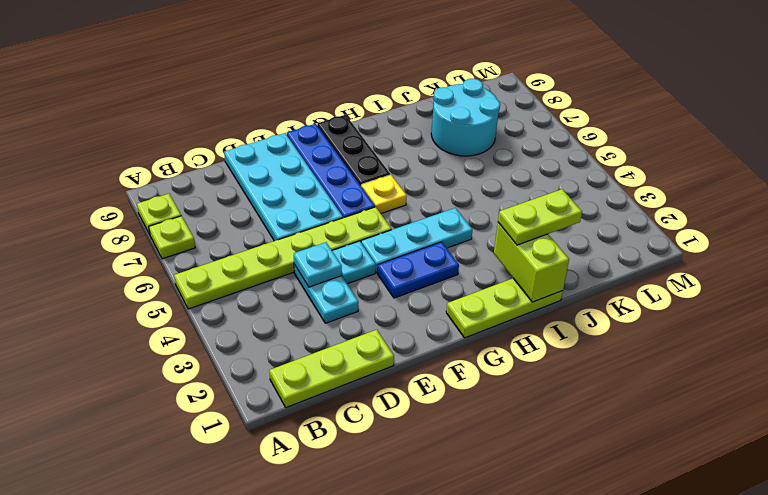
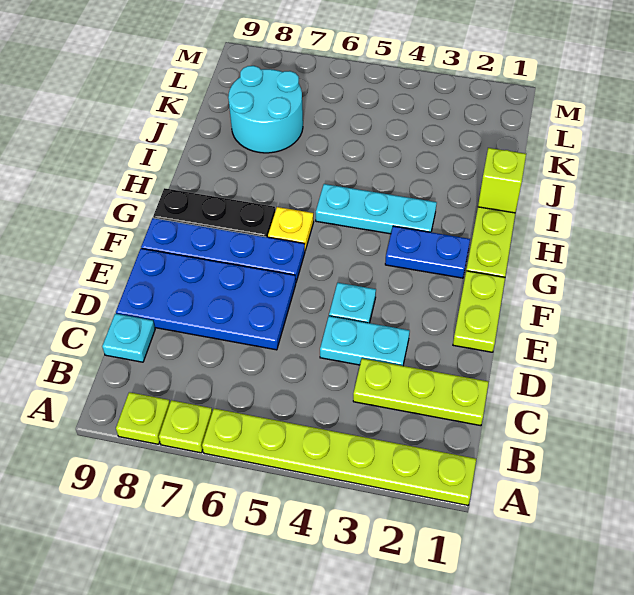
lime 1x6 plate [174,207,391,309] -> lime 1x6 plate turned to [202,409,476,505]
lime 1x3 plate [269,330,394,408] -> lime 1x3 plate turned to [353,359,489,426]
cyan 1x1 plate [294,242,342,287] -> cyan 1x1 plate moved to [102,314,155,362]
cyan 2x4 plate [224,133,343,241] -> blue 2x4 plate [116,249,296,350]
blue 1x2 plate [378,242,459,298] -> blue 1x2 plate turned to [385,226,470,278]
cyan 1x3 plate [361,208,472,273] -> cyan 1x3 plate turned to [316,184,437,234]
lime 1x2 brick [494,223,569,302] -> lime 1x1 brick [478,148,526,213]
lime 1x2 plate [498,189,582,245] -> lime 1x2 plate moved to [453,271,505,352]

